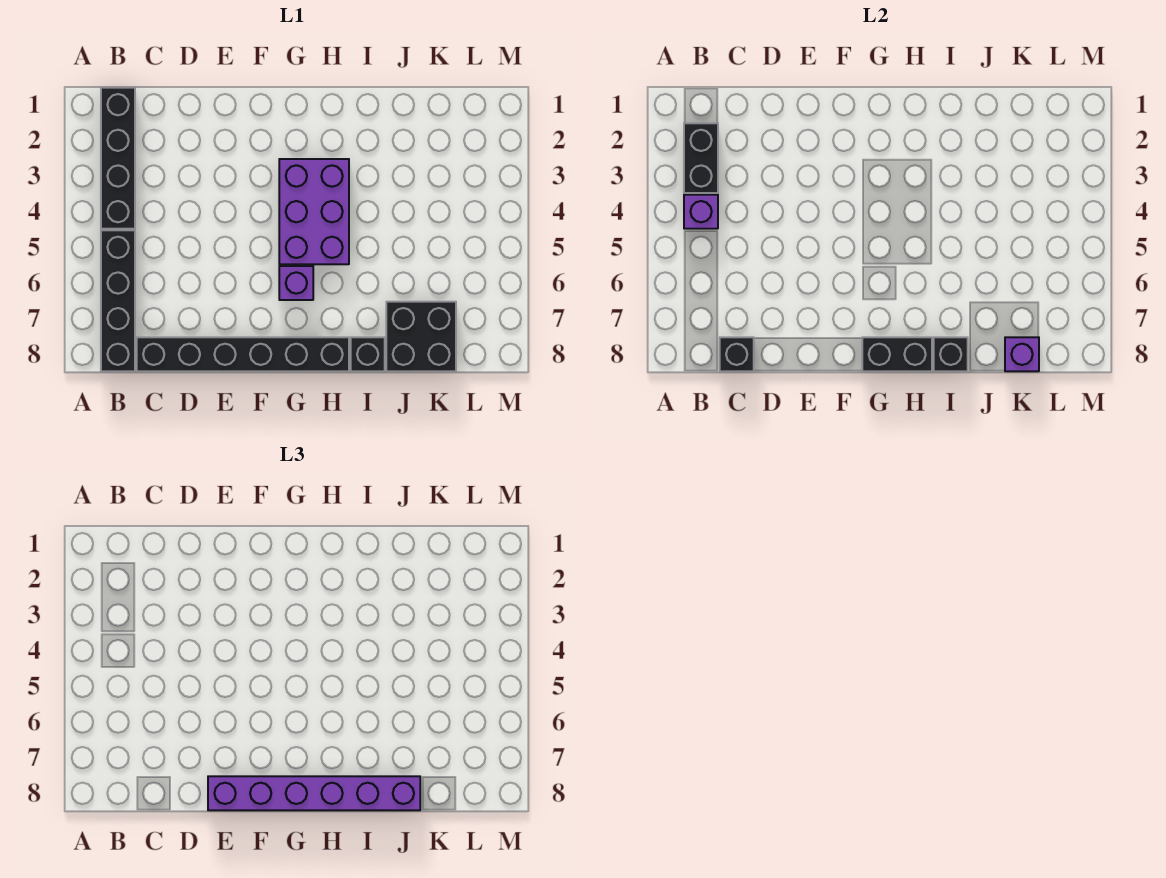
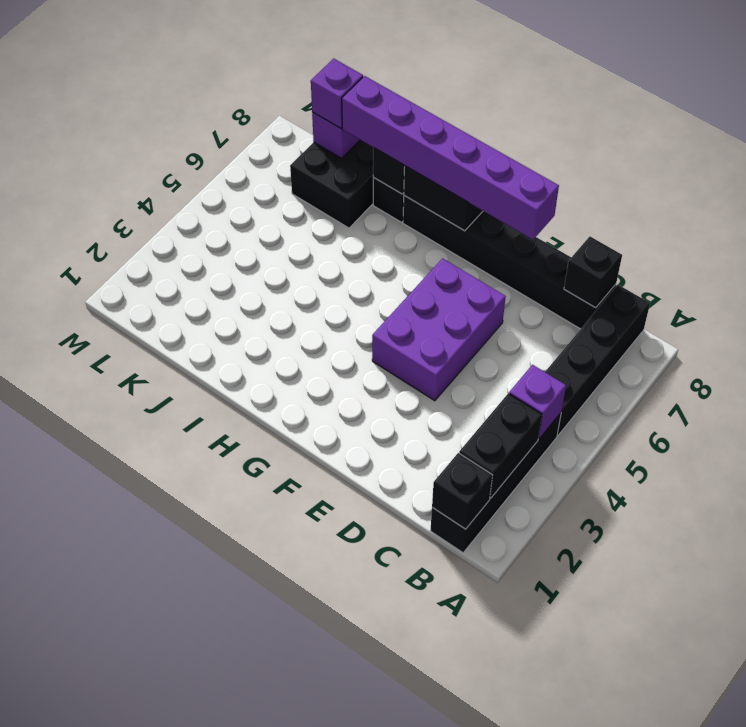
none -> black 1x1 brick [432,453,493,529]
purple 2x3 brick [279,159,349,264] -> purple 2x3 brick moved to [372,258,506,401]
purple 1x1 brick [279,266,313,300] -> purple 1x1 brick moved to [311,59,363,128]

